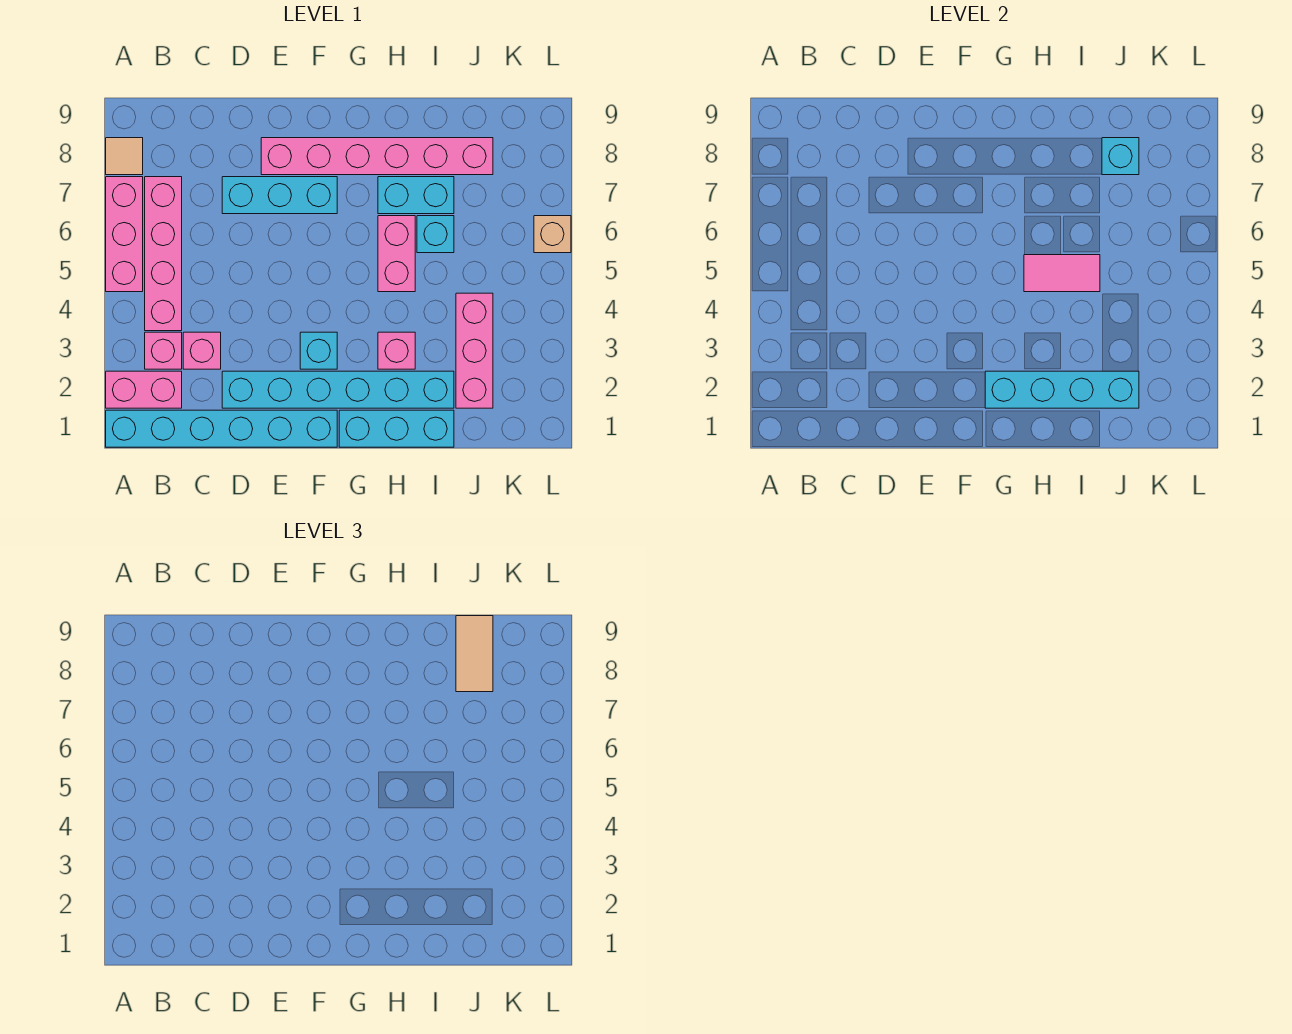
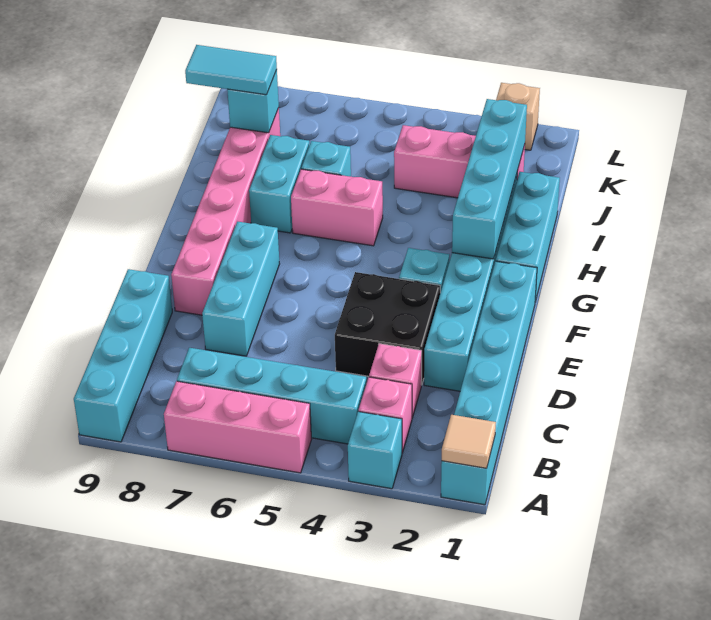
pink 1x2 brick [106,371,182,408] -> none
none -> cyan 1x1 brick [348,412,402,489]
tan 1x1 tile [106,138,143,175] -> tan 1x1 tile moved to [442,415,496,468]
none -> cyan 1x4 brick [74,269,172,442]
pink 1x4 brick [145,177,182,331] -> cyan 1x4 brick [177,348,367,444]
none -> black 2x2 brick [335,272,440,385]
pink 1x1 brick [378,332,415,369] -> none
pink 1x2 tile [1024,255,1100,292] -> none
tan 1x2 tile [456,616,493,692] -> cyan 1x2 tile [185,45,277,95]
tan 1x1 brick [534,216,571,253] -> tan 1x1 brick moved to [496,83,540,150]

